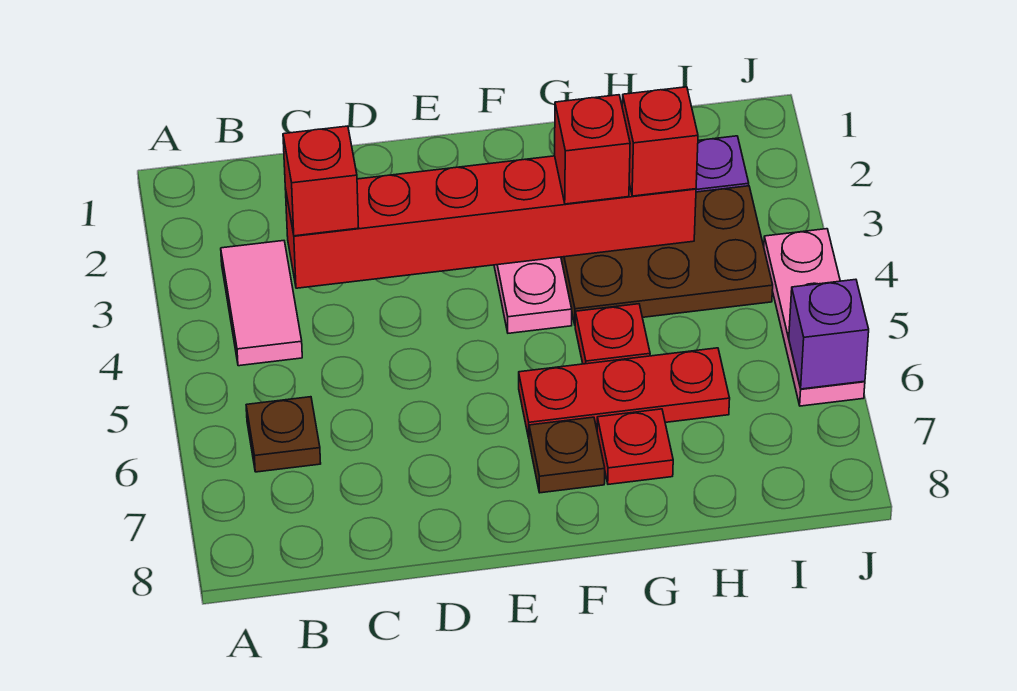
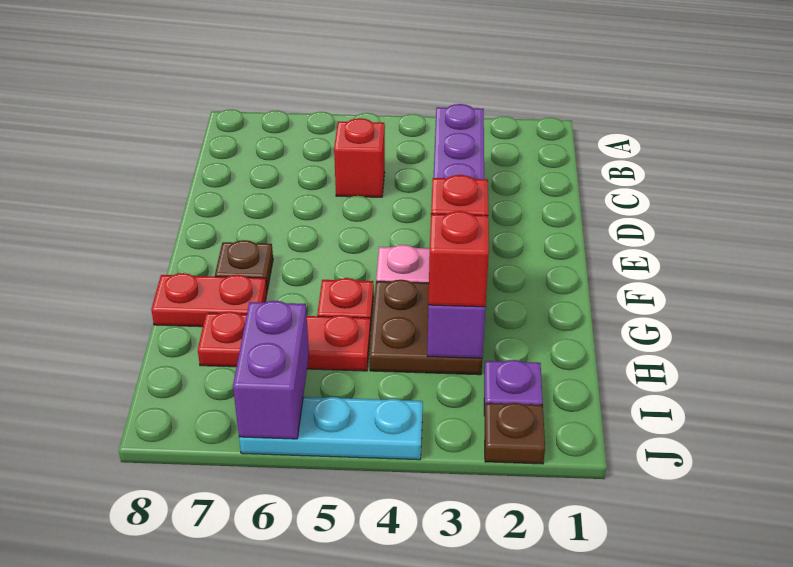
pink 1x2 tile [221,241,302,366] -> none
brown 1x1 plate [246,397,321,472] -> brown 1x1 plate moved to [485,403,545,464]
red 1x6 brick [285,156,696,288] -> purple 1x6 brick [427,104,486,358]
red 1x1 brick [283,126,358,236] -> red 1x1 brick moved to [334,118,385,197]
red 1x3 plate [519,348,730,438] -> red 1x3 plate turned to [198,312,370,371]
brown 2x3 plate [561,186,773,324] -> brown 2x2 plate [370,280,482,375]
red 1x1 plate [597,409,673,484] -> red 1x2 plate [151,273,267,327]
pink 1x3 plate [764,229,865,406] -> cyan 1x3 plate [239,397,423,460]
purple 1x1 brick [789,279,869,389] -> purple 1x2 brick [233,301,309,439]

